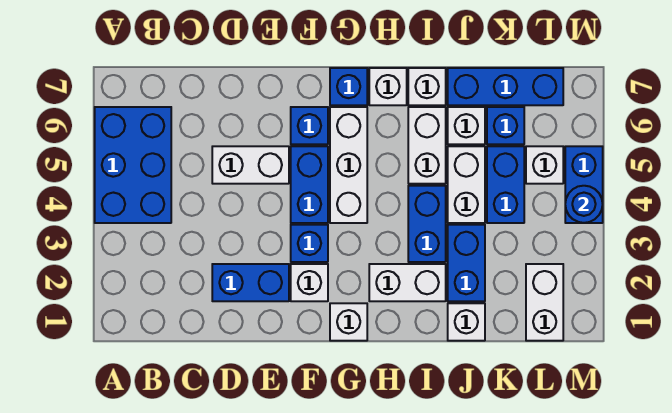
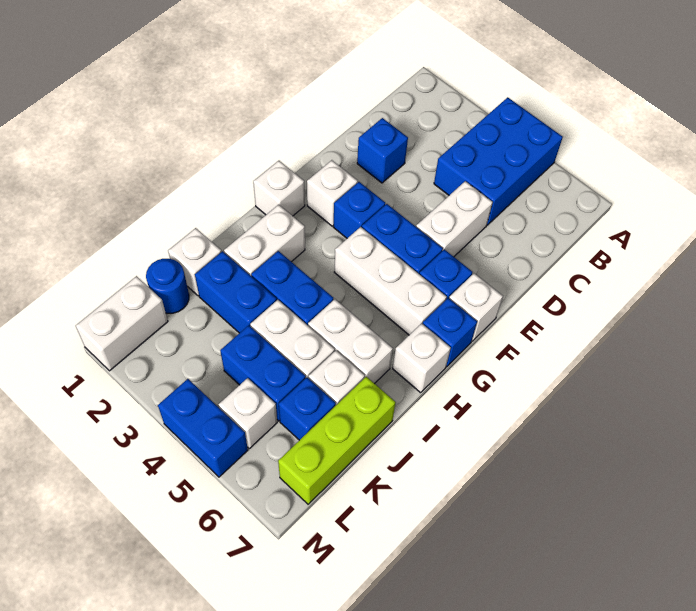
blue 2x3 brick [95,107,171,223] -> blue 2x3 brick turned to [434,97,563,225]
blue 1x2 brick [212,264,289,301] -> blue 1x1 brick [357,118,408,183]
white 1x1 brick [408,68,446,105] -> white 1x1 brick moved to [449,273,503,341]
blue 1x3 brick [448,68,563,105] -> lime 1x3 brick [278,377,396,504]
white 1x2 brick [526,264,563,341] -> white 1x2 brick turned to [76,276,168,371]
blue 1x1 round brick [565,186,603,223] -> blue 1x1 round brick moved to [146,259,189,313]

